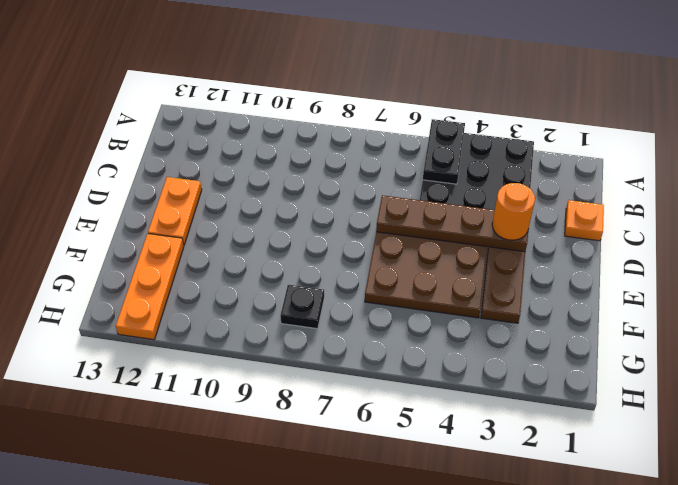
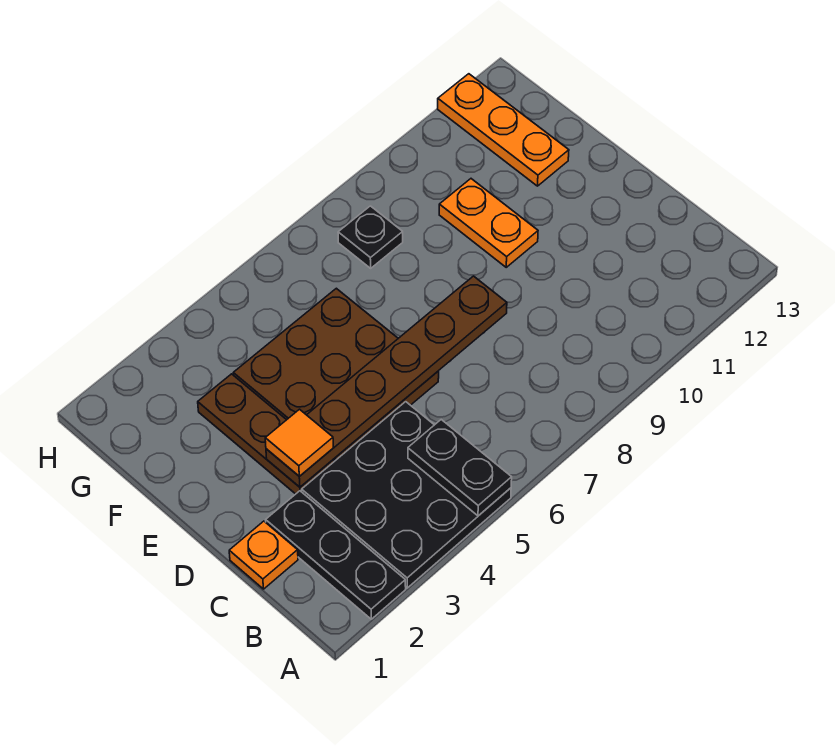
none -> black 1x3 plate [266,491,406,619]
brown 1x4 plate [376,195,528,252] -> brown 1x6 plate [266,276,507,487]
orange 1x1 round brick [492,183,535,240] -> orange 1x1 tile [265,409,333,476]
orange 1x2 plate [148,177,202,245] -> orange 1x2 plate moved to [439,179,538,267]

